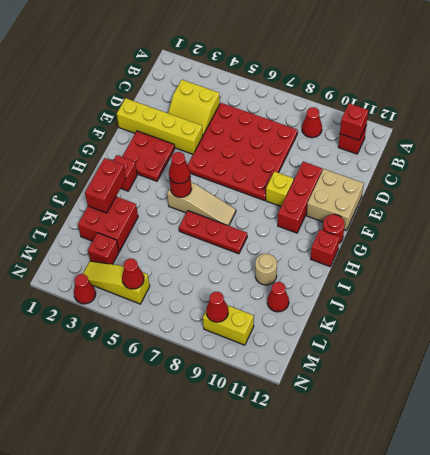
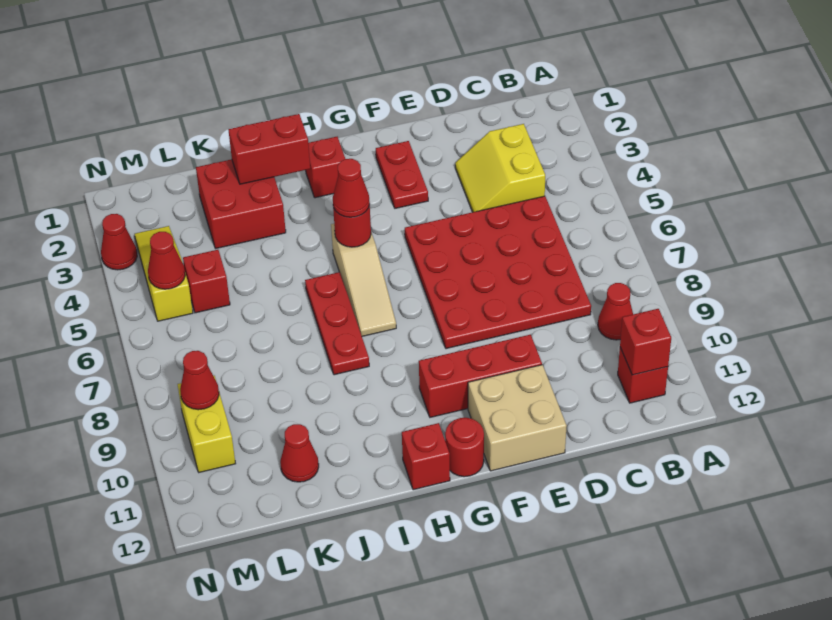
yellow 1x4 brick [117,98,203,154] -> none
red 2x2 plate [122,131,175,181] -> red 1x2 plate [376,141,428,208]
yellow 1x1 brick [266,172,294,206] -> none
tan 1x1 round brick [255,254,277,285] -> none
red 1x1 brick [88,233,119,264] -> red 1x1 brick moved to [183,250,230,313]

